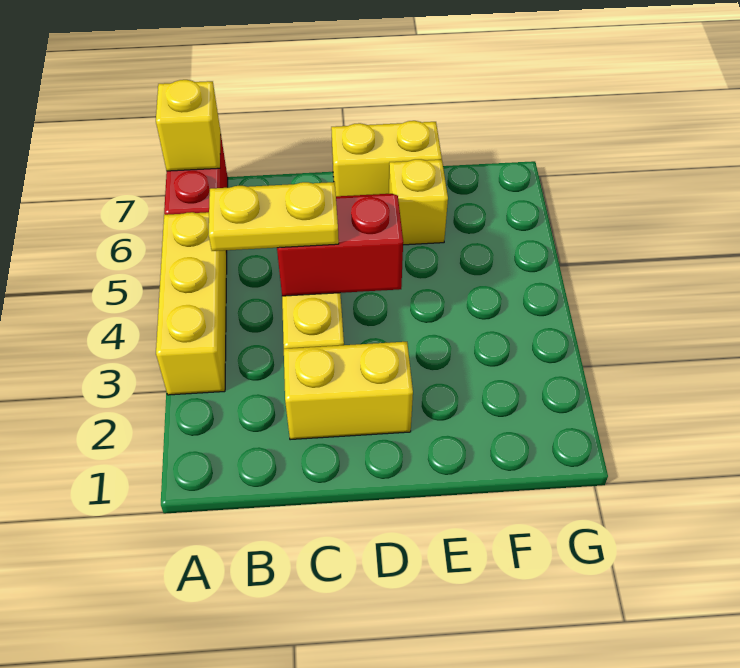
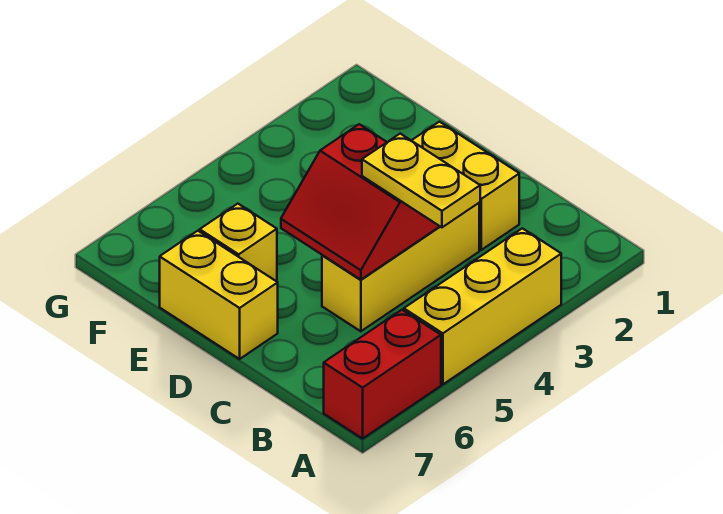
yellow 1x1 brick [156,80,221,171] -> none

